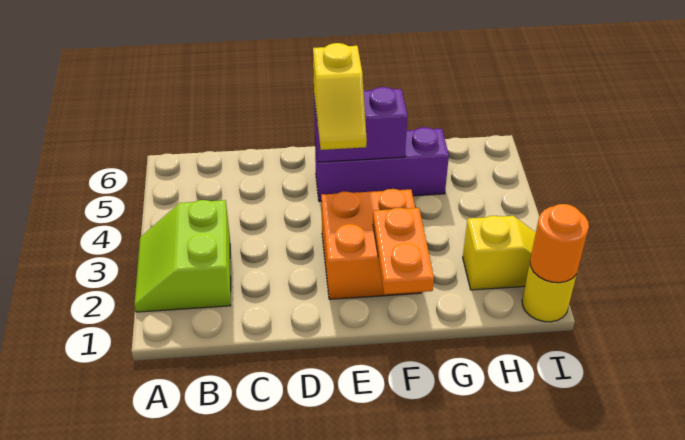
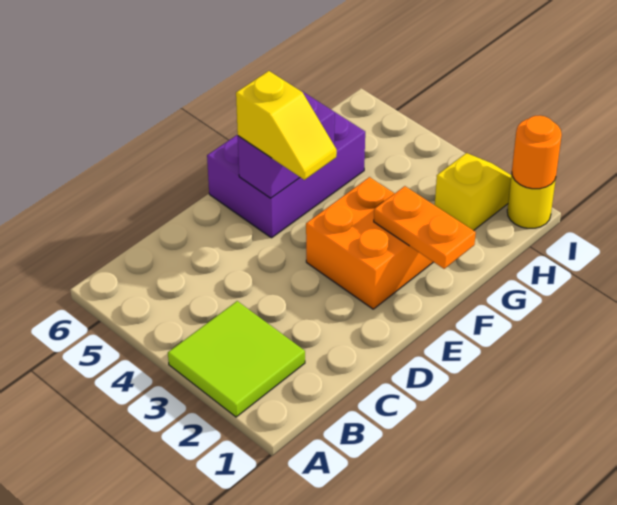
lime 2x2 slope [134,200,231,312] -> lime 2x2 tile [168,301,305,417]
purple 1x3 brick [315,127,449,201] -> purple 2x3 brick [207,91,365,238]

